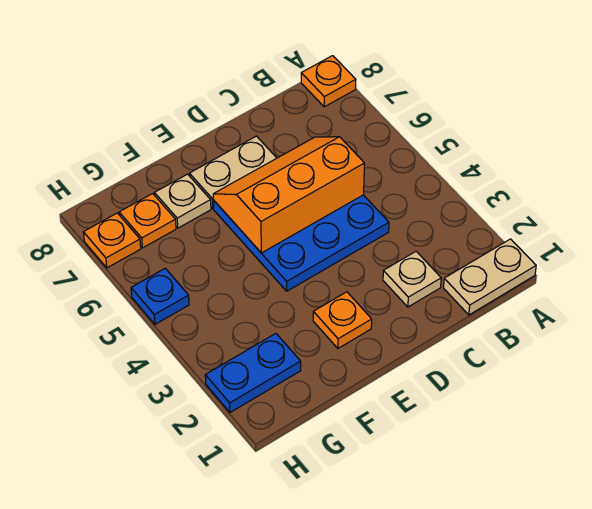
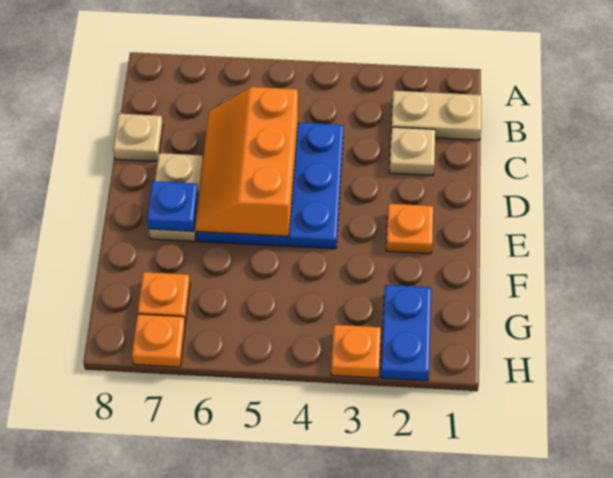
tan 1x2 plate [444,239,536,315] -> tan 1x2 plate turned to [391,91,481,140]
orange 1x1 plate [301,56,356,107] -> orange 1x1 plate moved to [331,325,381,378]
tan 1x1 plate [154,174,211,228] -> tan 1x1 plate moved to [113,114,163,161]
blue 1x1 plate [131,268,189,324] -> blue 1x1 plate moved to [147,181,198,231]

